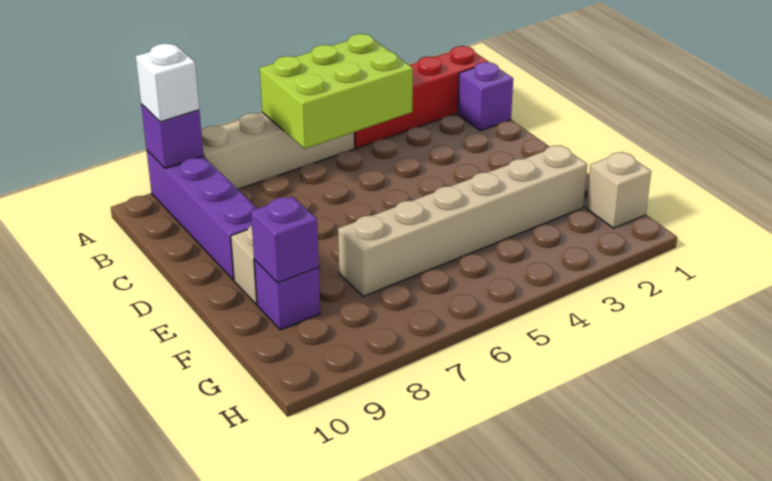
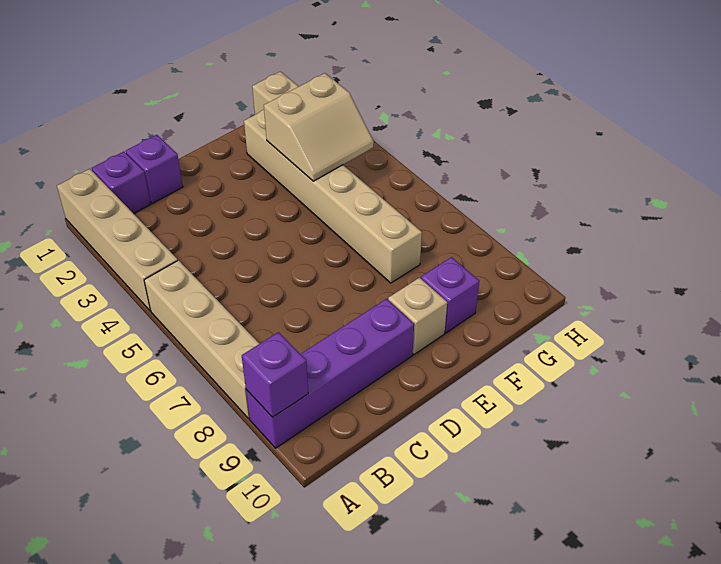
red 1x4 brick [354,46,488,148] -> tan 1x4 brick [57,169,178,311]
lime 2x3 brick [260,34,413,149] -> none
white 1x1 brick [136,44,199,122] -> none
none -> tan 2x2 slope [264,73,374,181]
purple 1x1 brick [251,196,319,283] -> purple 1x1 brick moved to [126,135,183,204]

